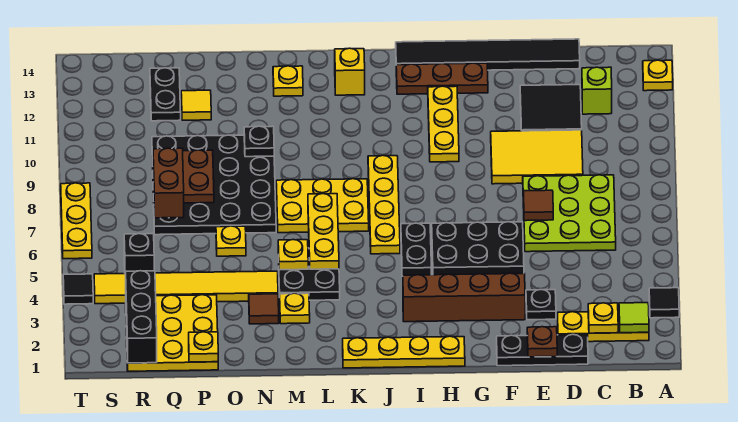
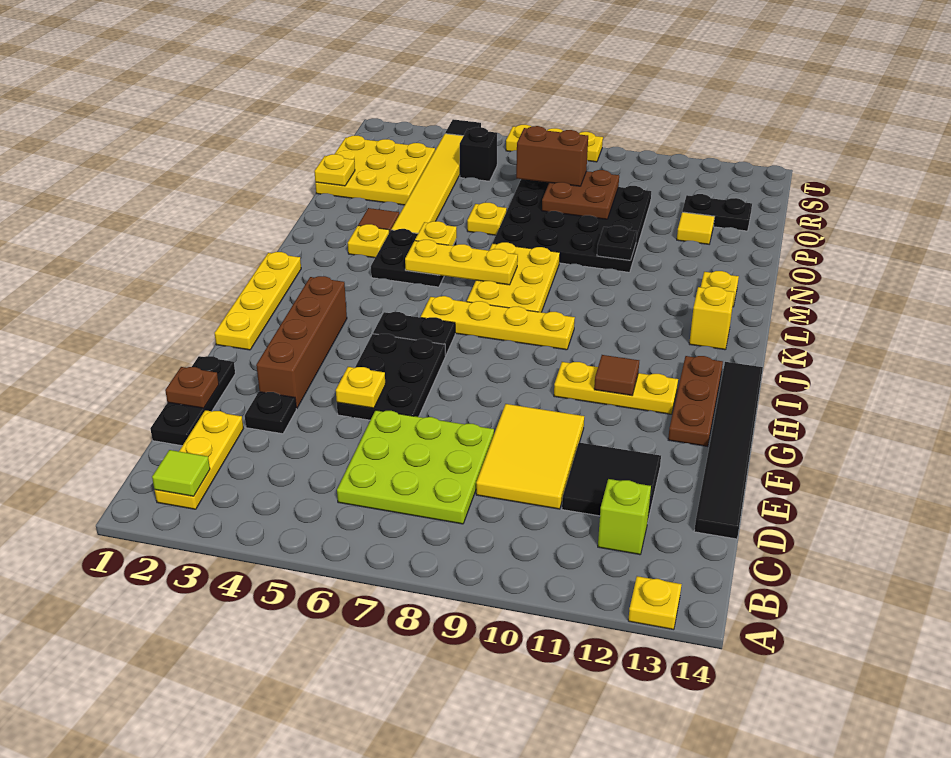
black 1x1 tile [649,288,679,318] -> none
yellow 1x1 plate [588,303,618,333] -> yellow 1x1 plate moved to [336,367,385,408]
brown 1x1 tile [523,190,553,221] -> brown 1x1 tile moved to [594,355,639,395]
black 1x3 brick [126,271,157,363] -> none

